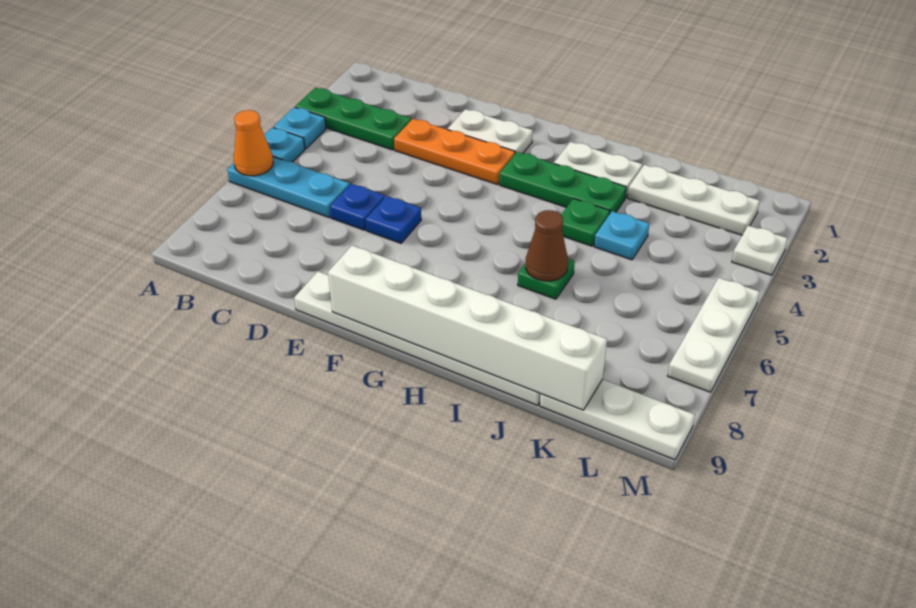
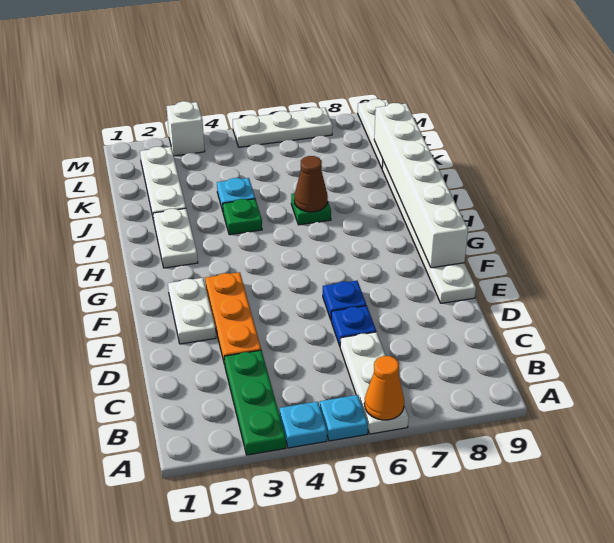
cyan 1x3 plate [227,157,349,217] -> white 1x3 plate [340,332,409,434]
green 1x3 plate [499,152,626,213] -> none
white 1x1 plate [732,226,788,275] -> white 1x1 brick [166,101,205,156]

